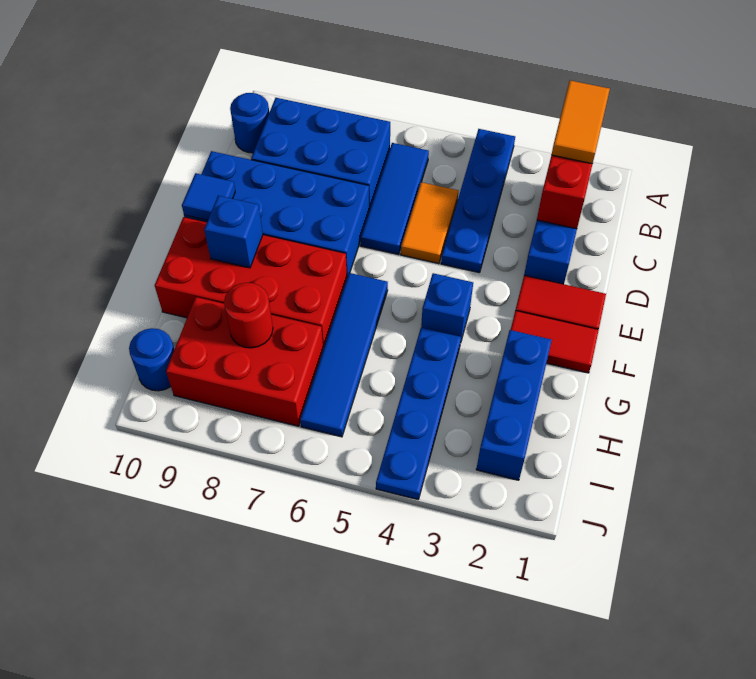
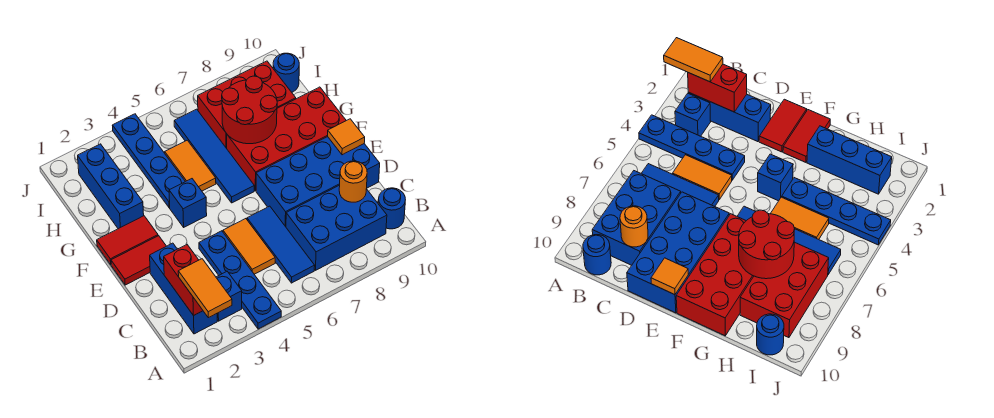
none -> orange 1x1 round brick [339,161,367,202]
blue 1x1 tile [182,173,235,220] -> orange 1x1 tile [328,119,365,155]
blue 1x1 brick [204,196,263,268] -> blue 1x1 brick moved to [216,271,242,321]
none -> orange 1x2 tile [165,140,216,191]
red 1x1 round brick [224,283,273,348] -> red 2x2 round brick [222,76,277,144]

